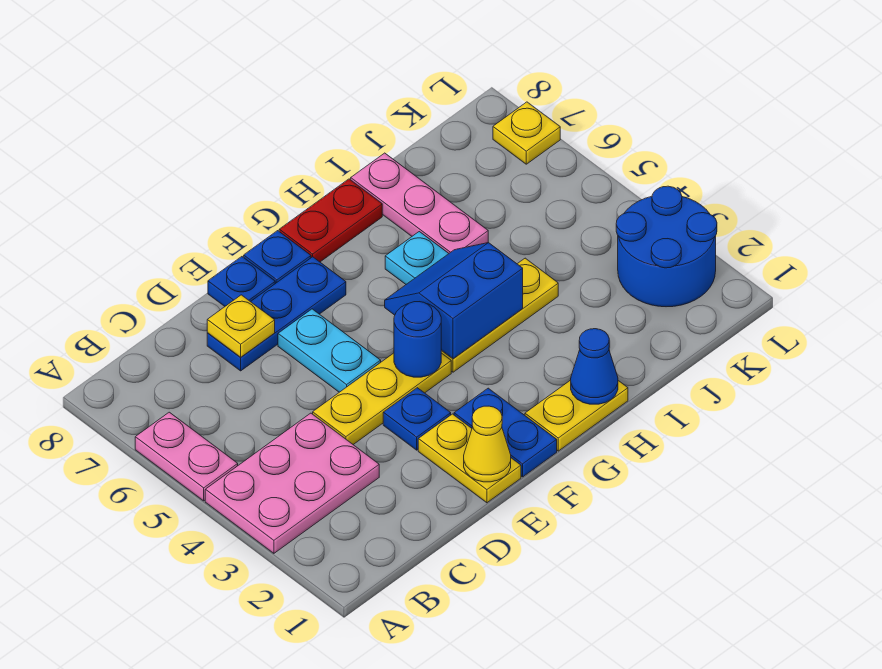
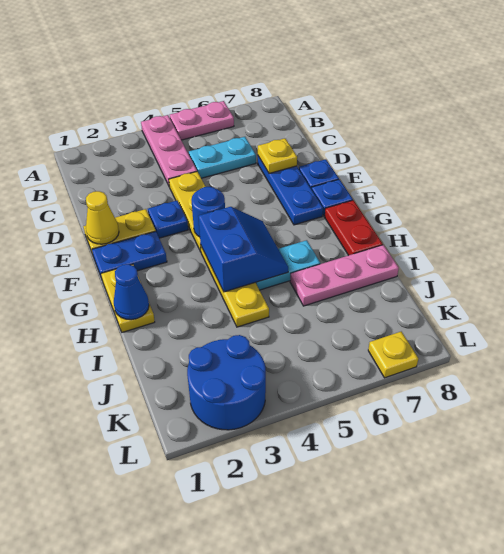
pink 2x3 plate [205,413,379,553] -> pink 1x3 plate [141,115,197,187]
cyan 1x2 plate [278,309,381,392] -> cyan 1x2 plate moved to [189,137,256,178]

